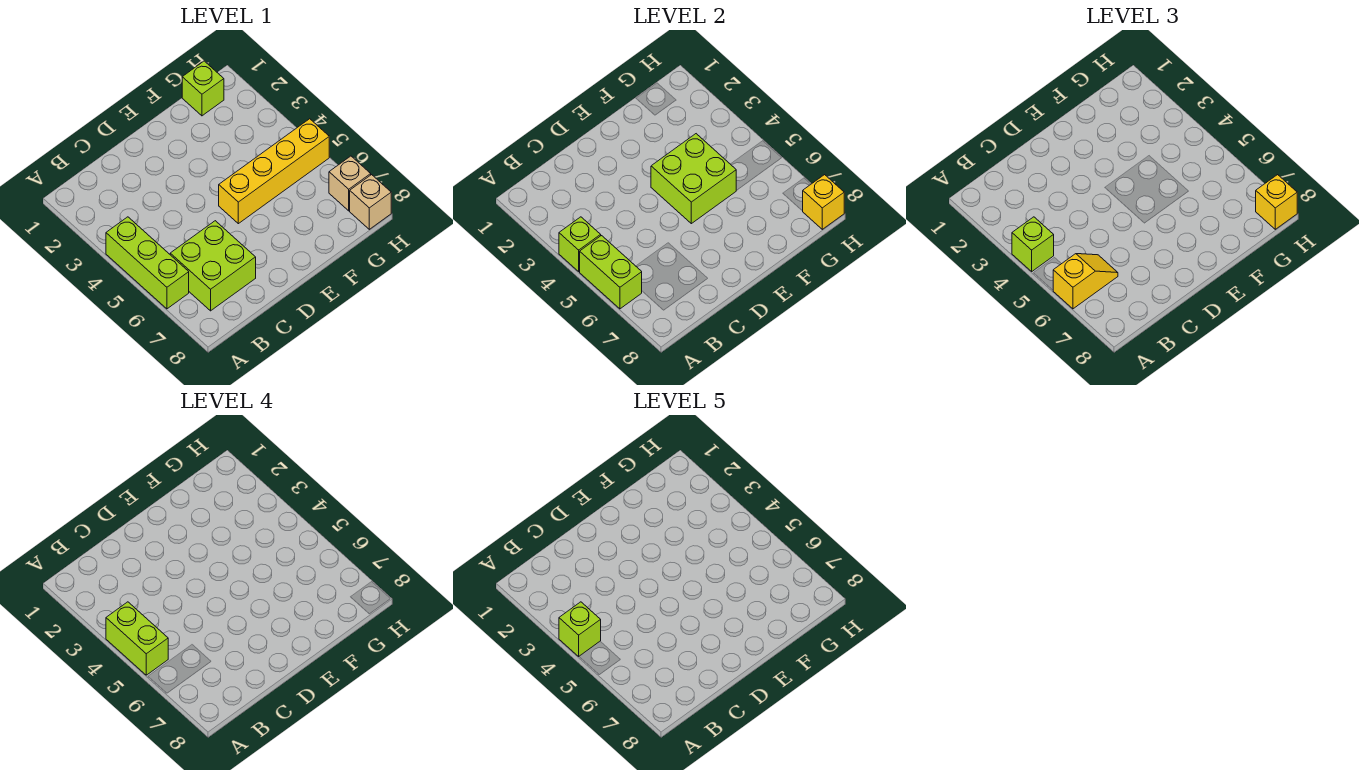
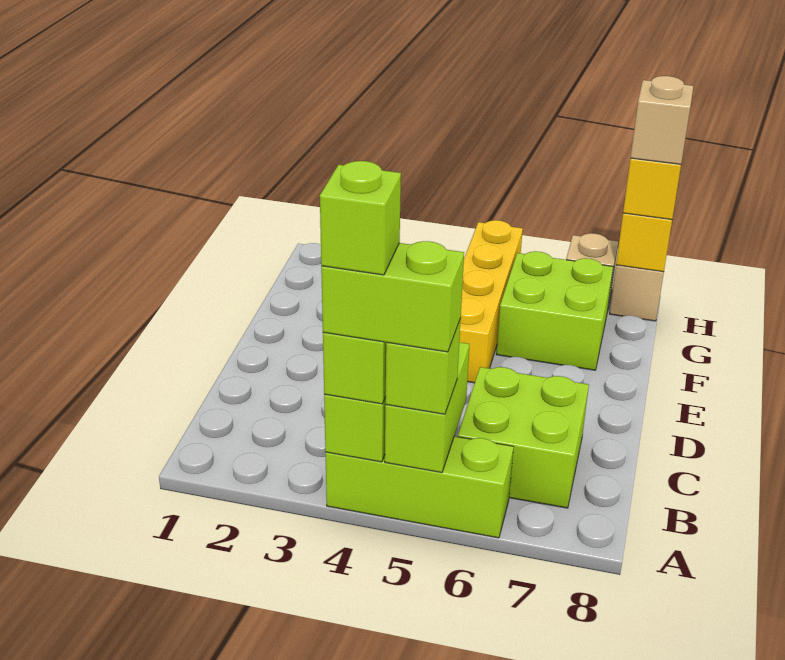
lime 1x2 brick [580,236,642,309] -> lime 1x2 brick turned to [385,342,469,473]
yellow 1x2 slope [1053,254,1118,309] -> none
lime 2x2 brick [651,134,736,224] -> lime 2x2 brick moved to [496,251,613,370]
lime 1x1 brick [182,61,224,116] -> lime 1x1 brick moved to [385,319,461,414]
none -> tan 1x1 brick [631,76,693,164]

